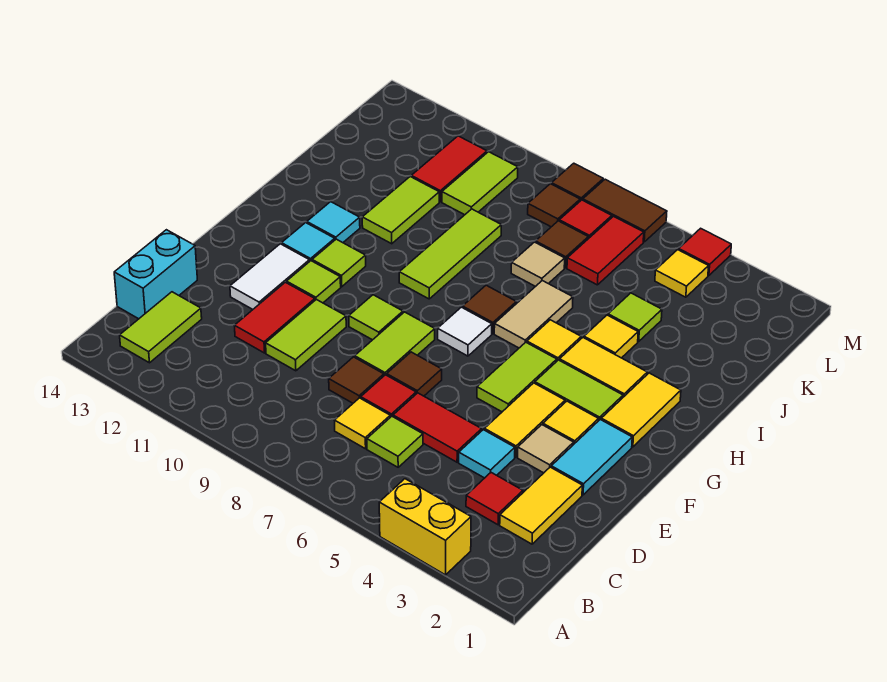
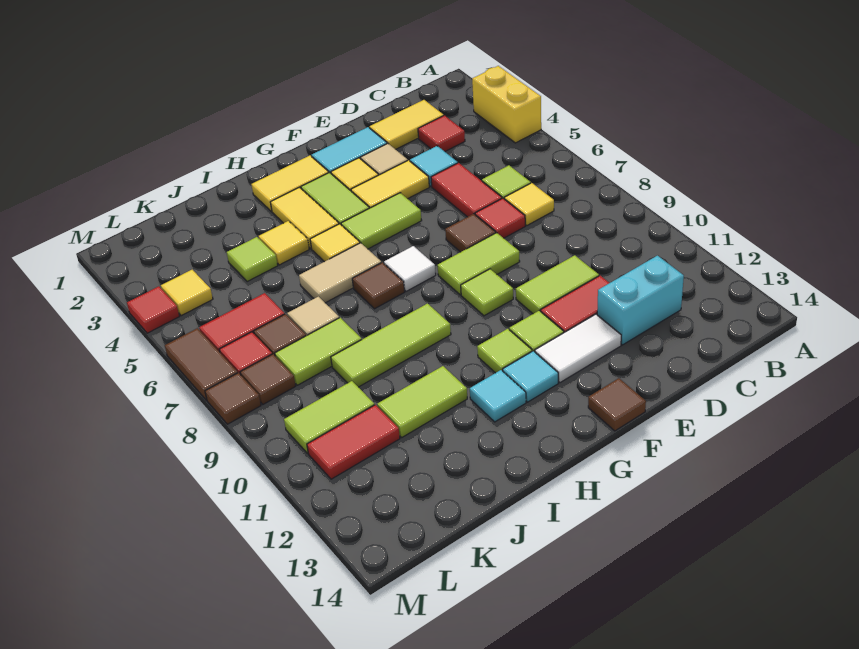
lime 1x2 tile [120,292,202,363] -> lime 1x2 tile moved to [275,318,362,385]
cyan 1x2 brick [114,230,197,319] -> cyan 1x2 brick moved to [597,256,684,345]
brown 1x1 tile [329,357,384,403] -> brown 1x1 tile moved to [588,378,646,431]

